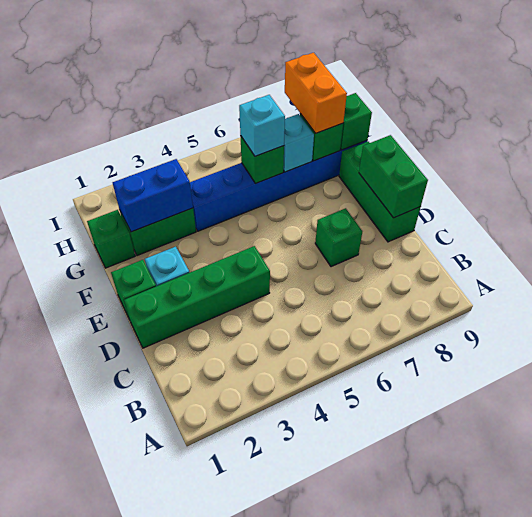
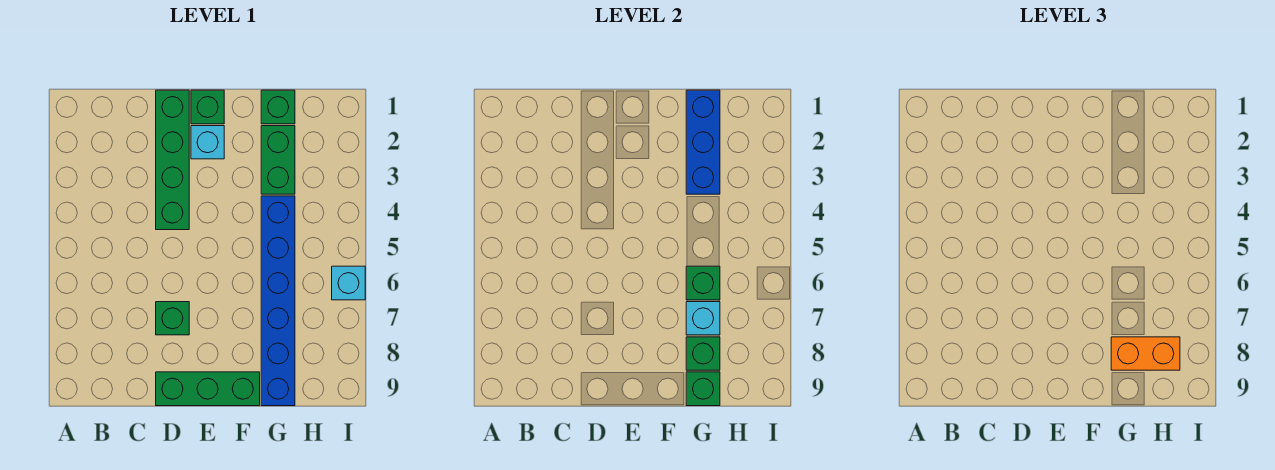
green 1x2 brick [359,135,428,218] -> none
blue 1x2 brick [113,159,193,232] -> blue 1x3 brick [686,90,720,194]
cyan 1x1 brick [239,95,285,156] -> cyan 1x1 brick moved to [332,266,365,300]

